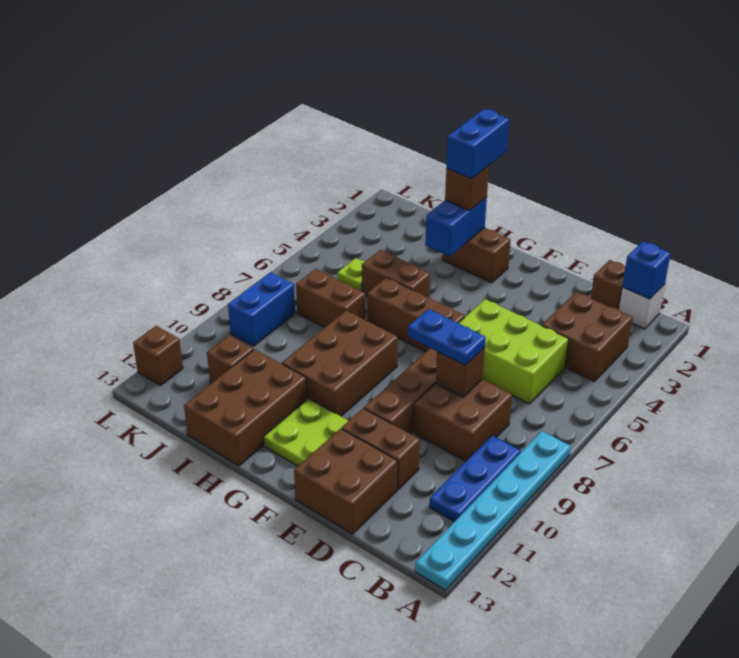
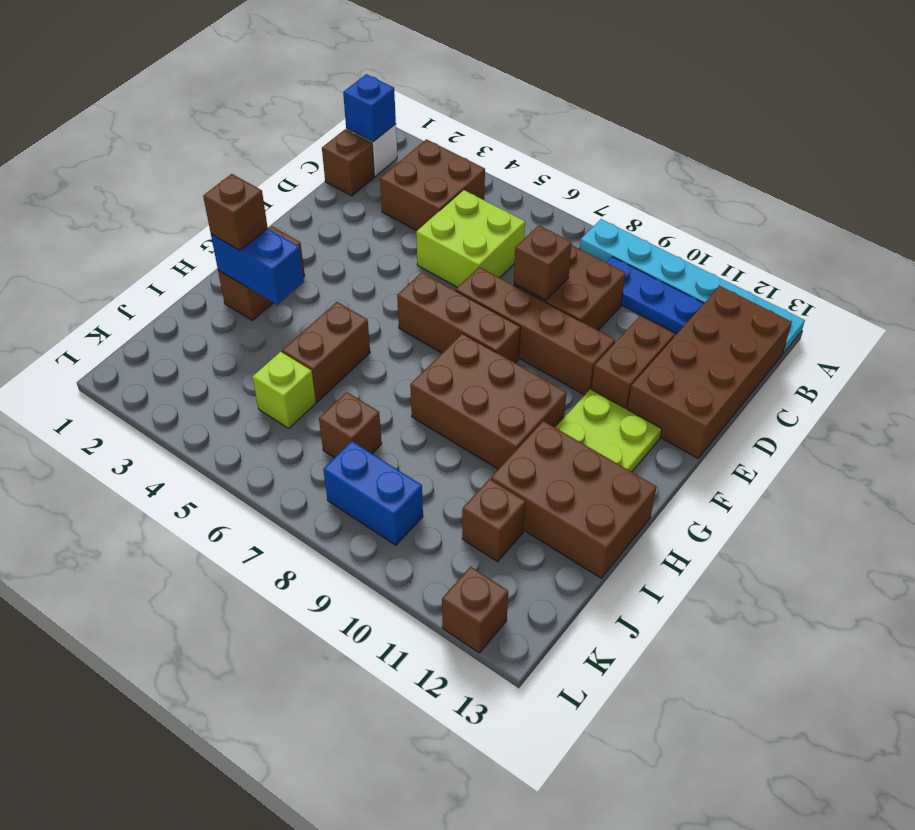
lime 2x3 brick [459,299,569,404] -> lime 2x2 brick [416,190,525,287]
blue 1x2 plate [408,309,486,365] -> none
brown 2x2 brick [294,429,398,534] -> brown 2x4 brick [627,286,792,458]
brown 1x3 brick [367,278,465,352] -> brown 1x3 brick turned to [397,273,520,363]
blue 1x2 brick [446,109,509,179] -> none
brown 1x2 brick [296,269,365,328] -> brown 1x1 brick [319,392,382,458]
lime 1x1 plate [337,258,365,291] -> lime 1x1 brick [253,352,316,428]

